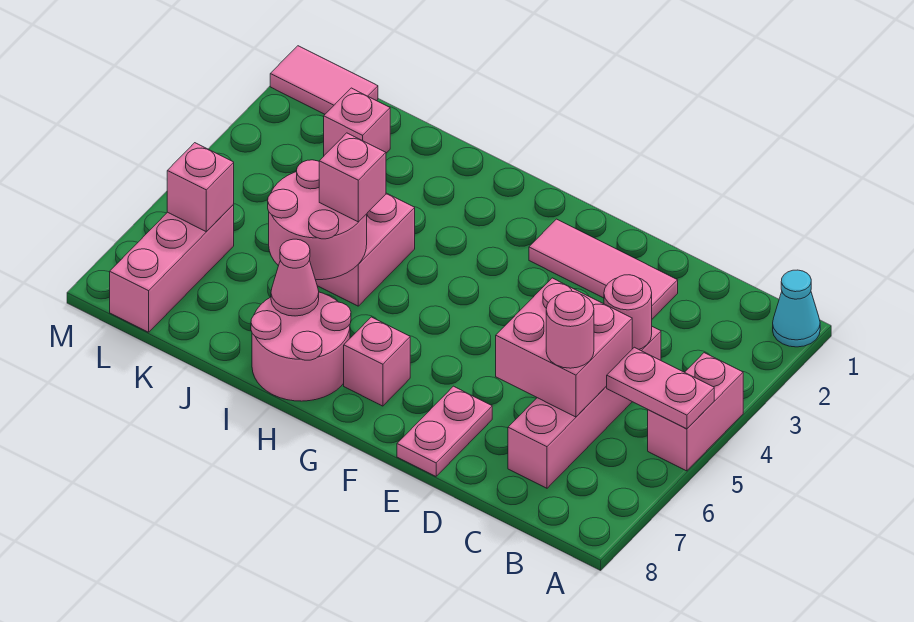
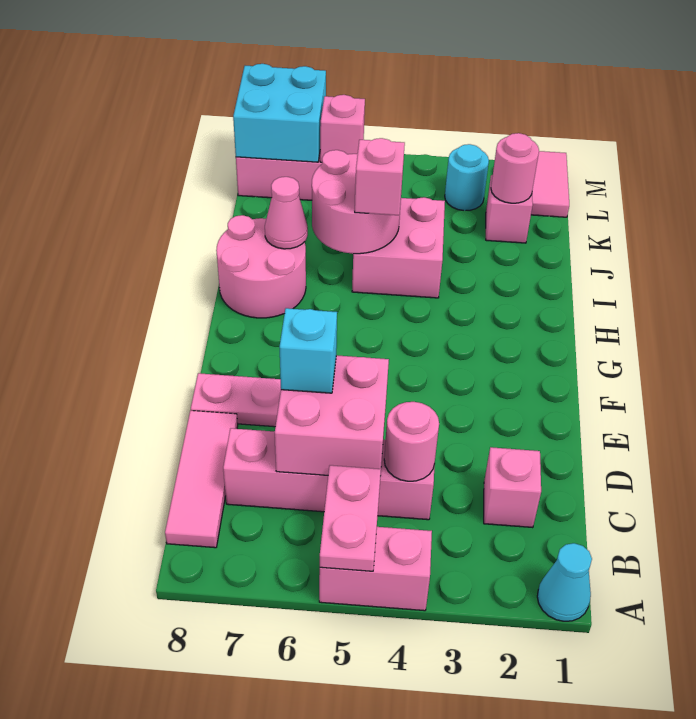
pink 1x1 round brick [546,291,594,368] -> pink 1x1 round brick moved to [491,133,539,203]
pink 1x3 tile [529,219,678,319] -> pink 1x3 tile moved to [165,410,238,548]
none -> cyan 1x1 brick [280,308,337,393]
pink 1x1 brick [344,317,410,406] -> pink 1x1 brick moved to [484,447,541,528]
none -> cyan 1x1 round brick [445,144,489,211]
none -> cyan 2x2 brick [233,64,326,162]

